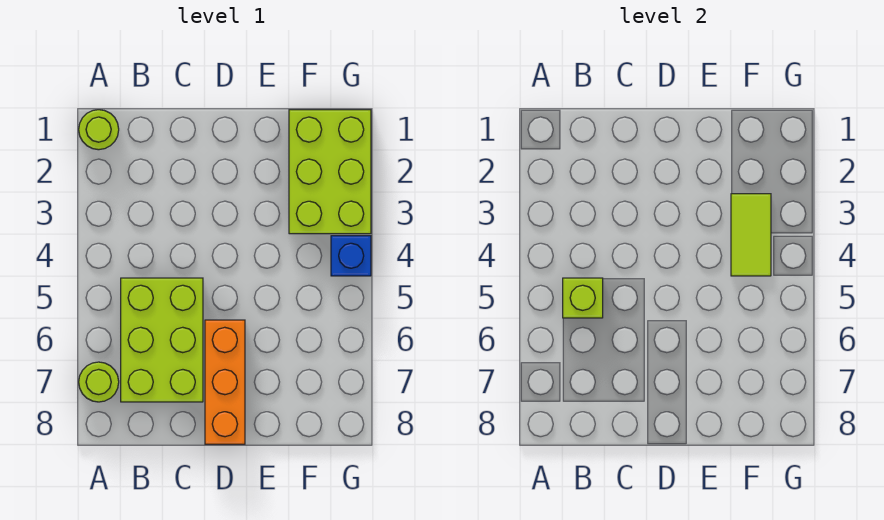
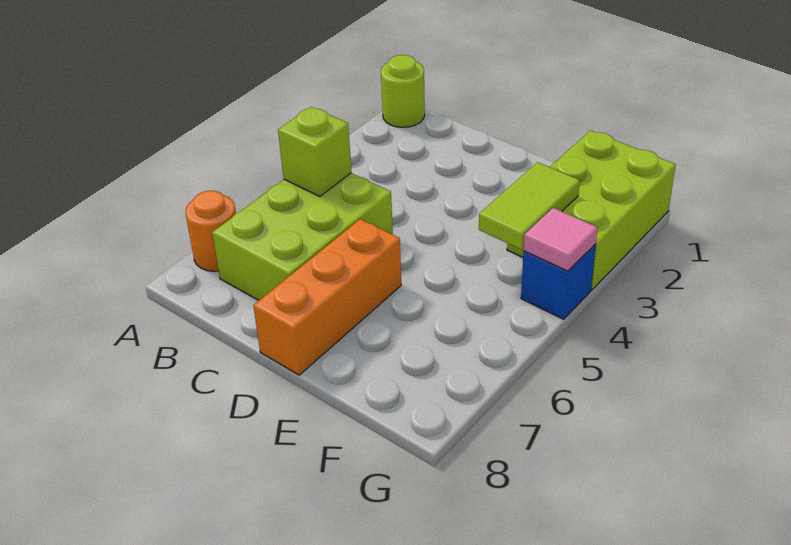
lime 1x1 round brick [79,362,119,402] -> orange 1x1 round brick [186,191,236,271]
none -> pink 1x1 tile [524,208,598,271]

